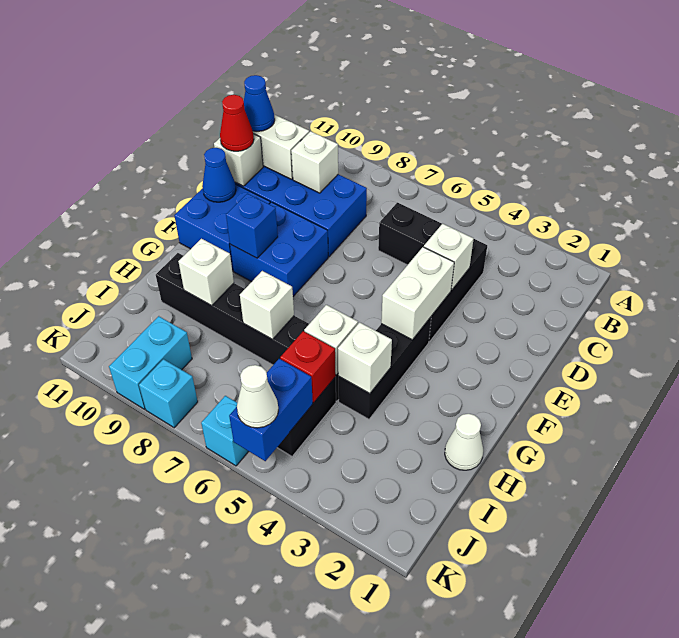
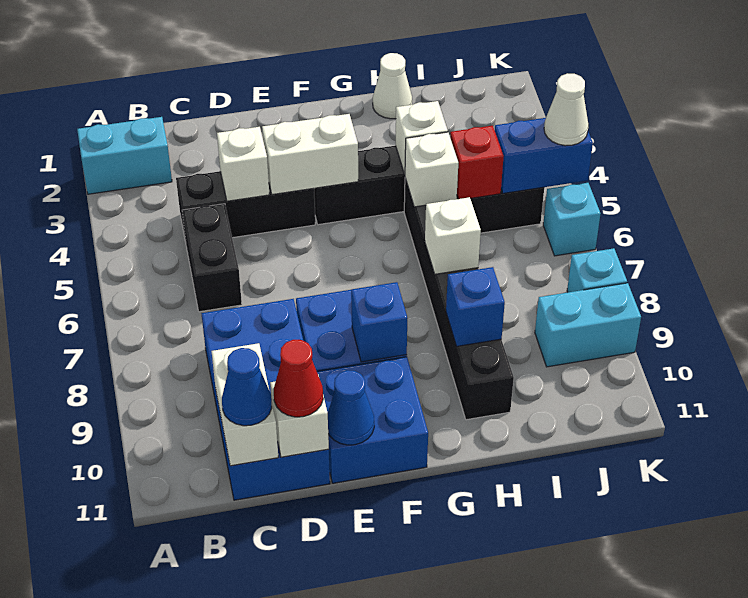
none -> cyan 1x2 brick [77,117,172,194]
white 1x1 brick [291,131,338,193] -> none
white 1x1 brick [178,239,234,306] -> blue 1x1 brick [446,267,505,346]

